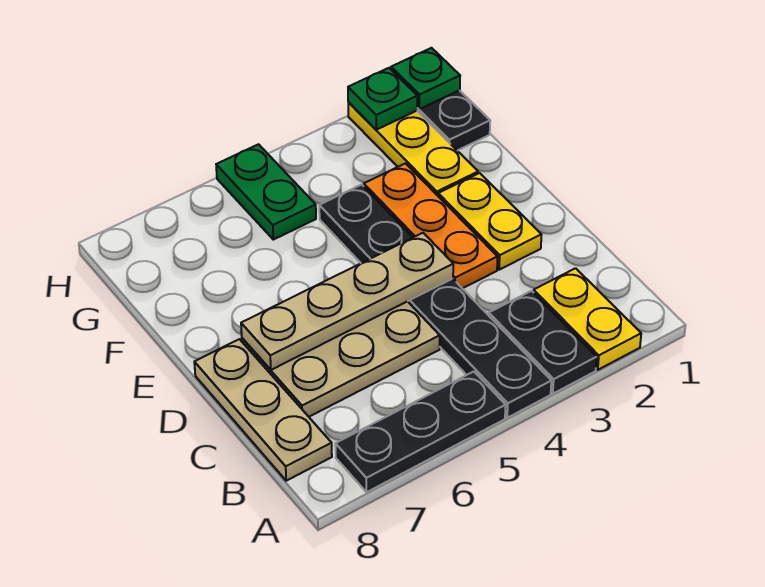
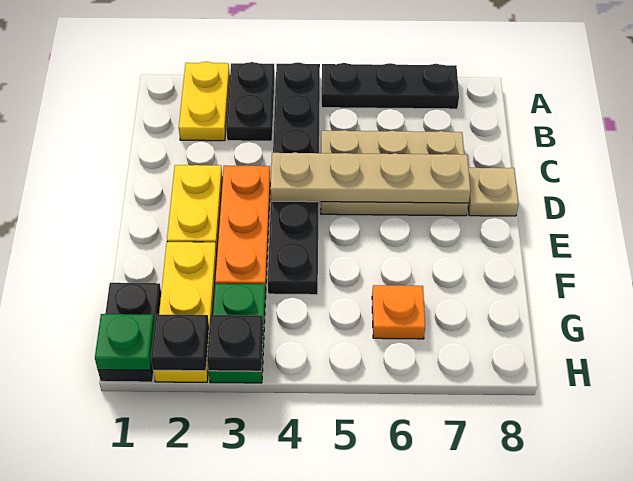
tan 1x3 plate [194,339,332,481] -> tan 1x1 plate [468,168,519,216]
green 1x2 plate [216,144,316,240] -> green 1x2 plate moved to [209,284,266,383]
none -> orange 1x1 plate [372,285,425,339]
green 1x1 plate [348,68,417,130] -> black 1x1 plate [151,314,209,371]
none -> black 1x1 plate [207,315,263,371]

